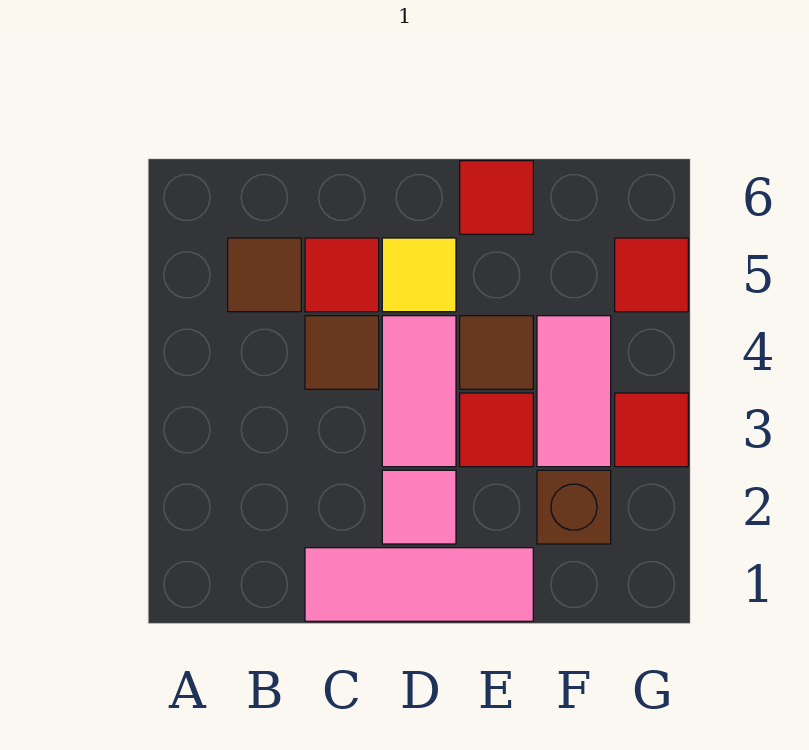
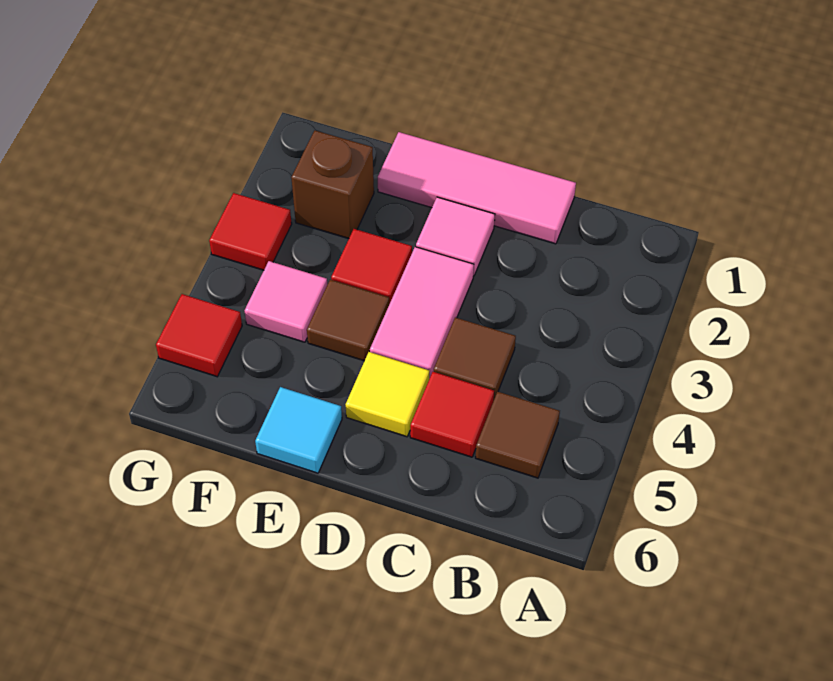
red 1x1 tile [460,161,533,234] -> cyan 1x1 tile [255,387,342,473]
pink 1x2 tile [537,316,611,467] -> pink 1x1 tile [245,261,327,342]

